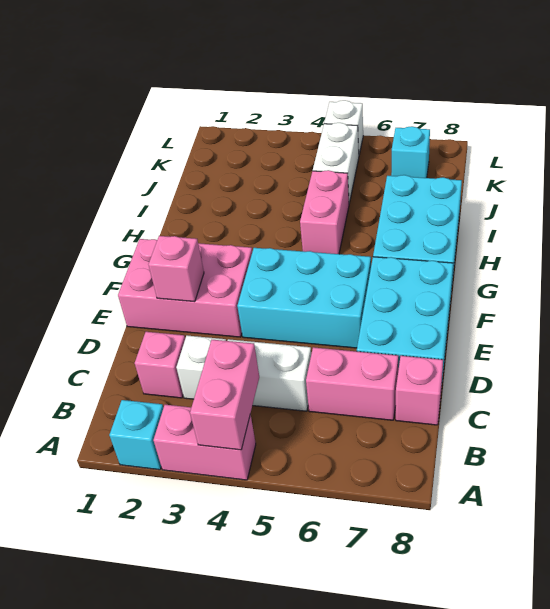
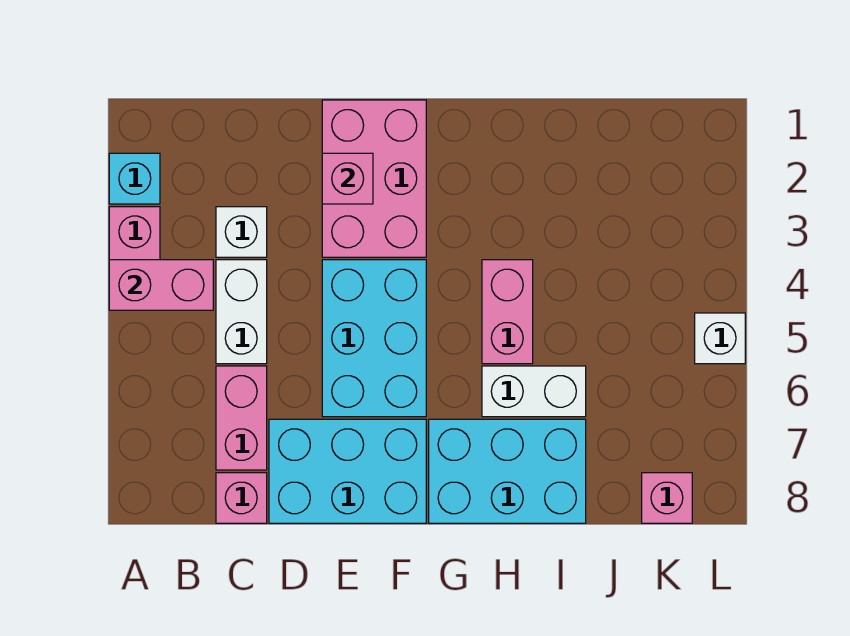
pink 1x1 brick [135,332,185,398] -> pink 1x1 brick moved to [642,473,692,523]
pink 1x2 brick [300,170,349,254] -> pink 1x2 brick turned to [482,260,533,364]
white 1x2 brick [313,123,359,203] -> white 1x2 brick moved to [482,366,586,417]
cyan 1x1 brick [391,126,430,178] -> none

